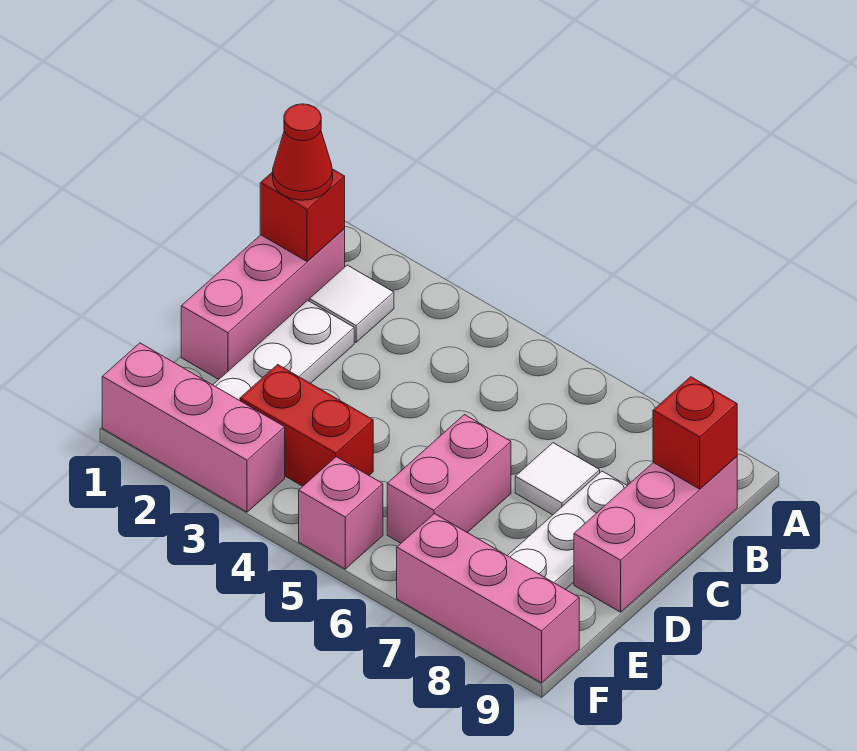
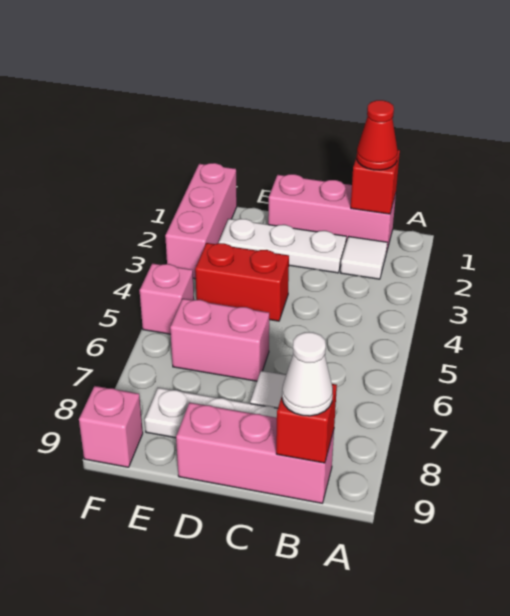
none -> white 1x1 cone [282,332,333,416]
red 1x2 brick [240,365,373,486] -> red 1x2 brick turned to [195,243,289,321]
pink 1x3 brick [397,514,579,683] -> pink 1x1 brick [79,386,143,467]

